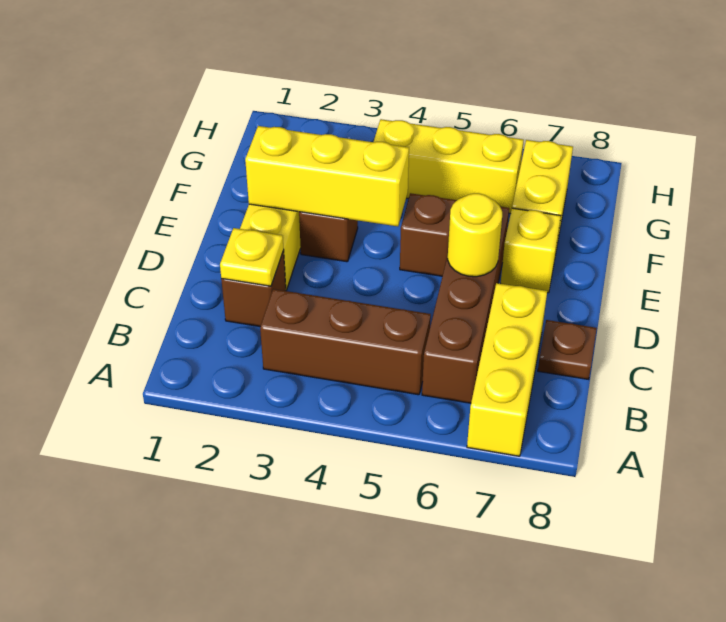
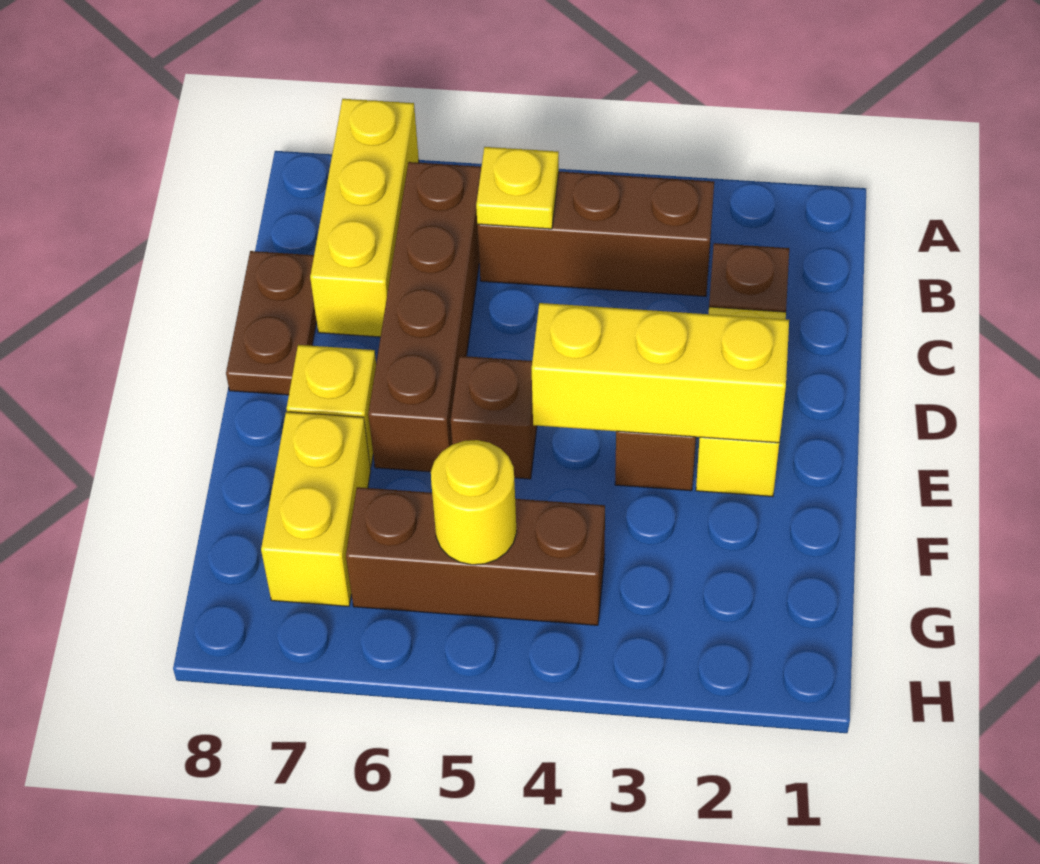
yellow 1x1 plate [220,228,284,286] -> yellow 1x1 plate moved to [476,147,559,229]
brown 1x1 plate [538,320,597,379] -> brown 1x2 plate [226,251,317,395]
yellow 1x1 round brick [448,193,502,277] -> yellow 1x1 round brick moved to [431,440,517,565]
yellow 1x3 brick [374,119,524,214] -> brown 1x3 brick [346,487,605,625]

